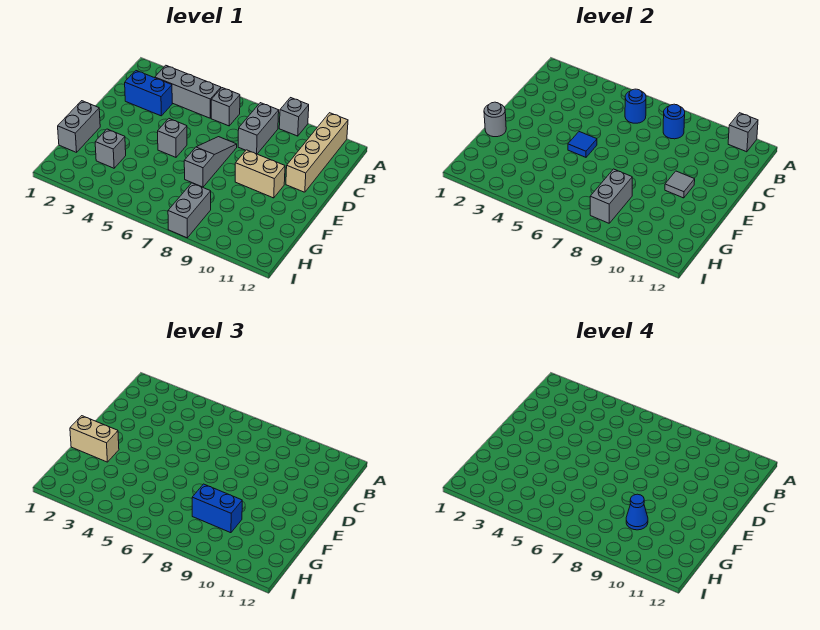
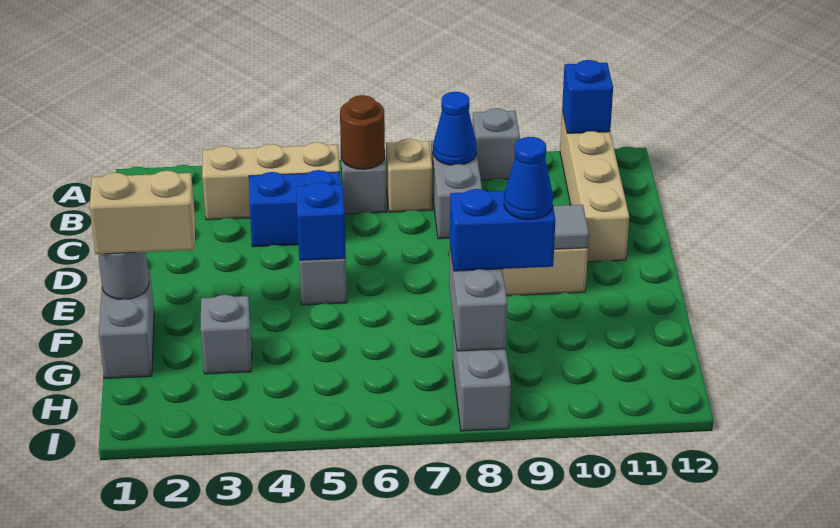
grey 1x1 brick [728,113,758,152] -> blue 1x1 brick [562,60,613,133]
grey 1x3 brick [155,65,221,118] -> tan 1x3 brick [202,142,340,220]
blue 1x1 round brick [625,89,646,123] -> brown 1x1 round brick [340,95,385,169]
none -> tan 1x1 brick [386,139,432,212]
blue 1x1 round brick [663,104,685,139] -> blue 1x1 cone [433,92,477,165]
blue 1x2 brick [125,71,172,116] -> blue 1x2 brick moved to [249,170,341,247]
grey 1x3 slope [184,137,237,187] -> none
blue 1x1 tile [568,132,597,157] -> blue 1x1 brick [296,182,346,260]

